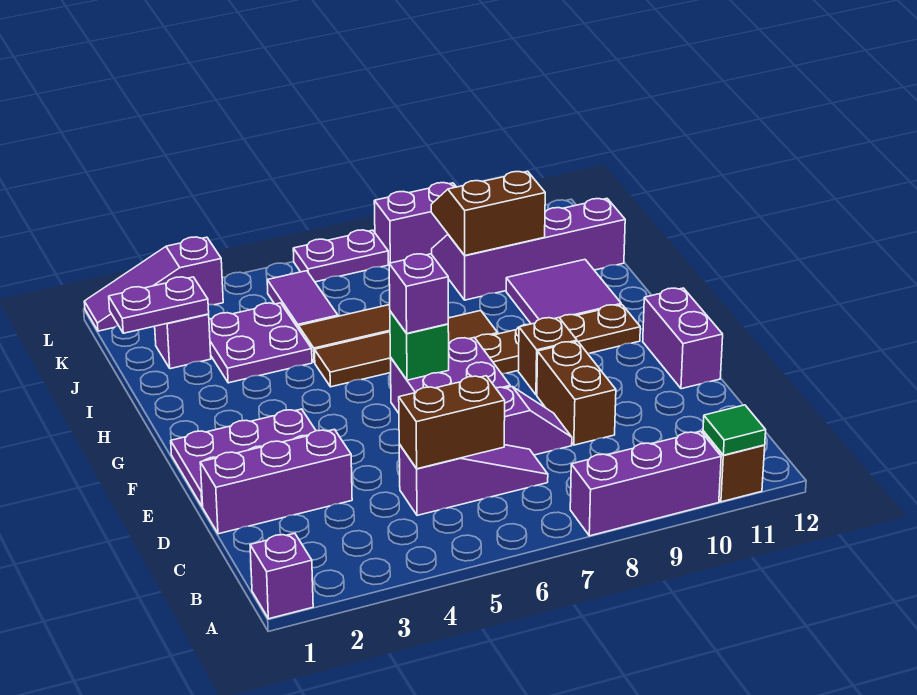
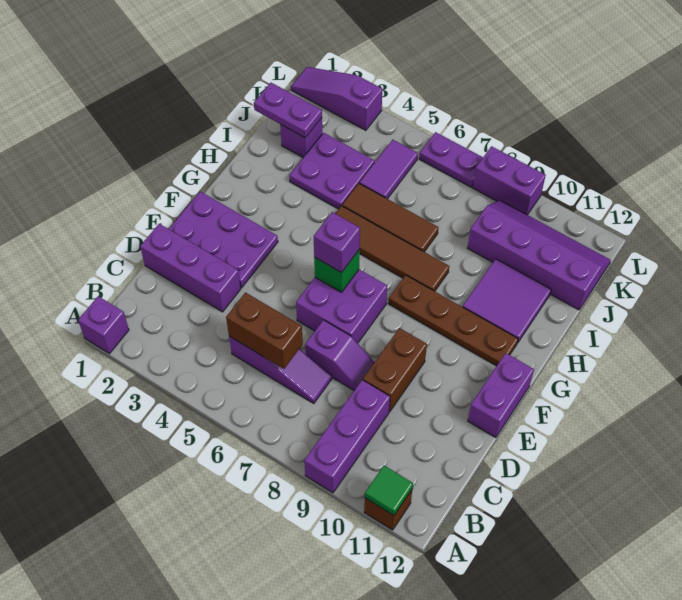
purple 1x3 brick [570,431,721,536] -> purple 1x3 brick turned to [304,380,390,493]
brown 1x1 brick [518,318,577,395] -> none
brown 2x2 slope [431,171,545,255] -> none

